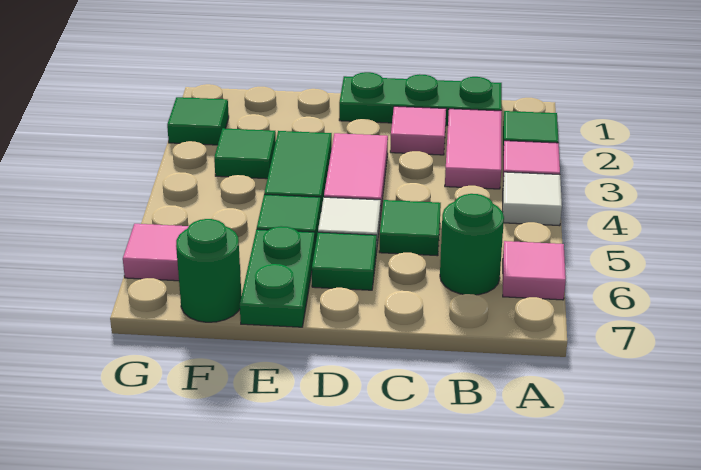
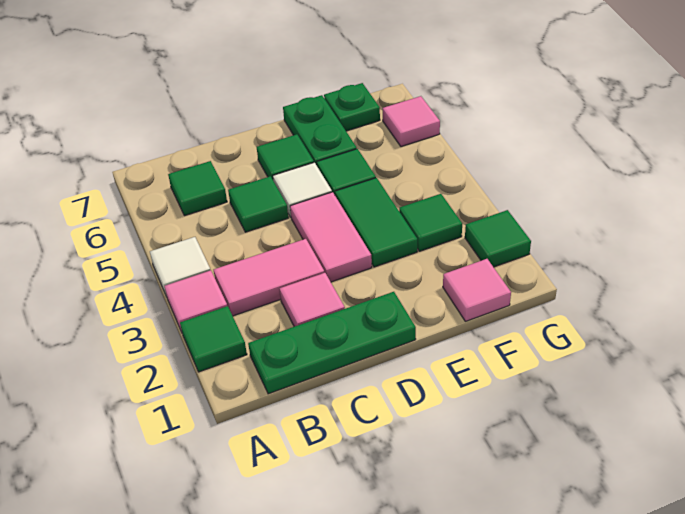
pink 1x1 tile [503,241,566,300] -> pink 1x1 tile moved to [443,259,511,321]
pink 1x2 tile [445,109,502,189] -> pink 1x2 tile turned to [214,239,324,316]
green 1x1 round brick [440,194,504,295] -> green 1x1 tile [168,161,227,216]
green 1x1 round brick [176,219,241,322] -> green 1x1 plate [324,83,380,131]

